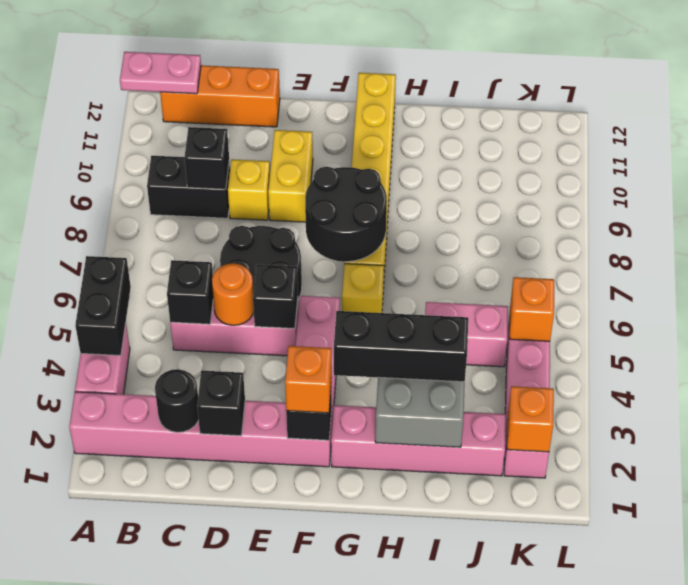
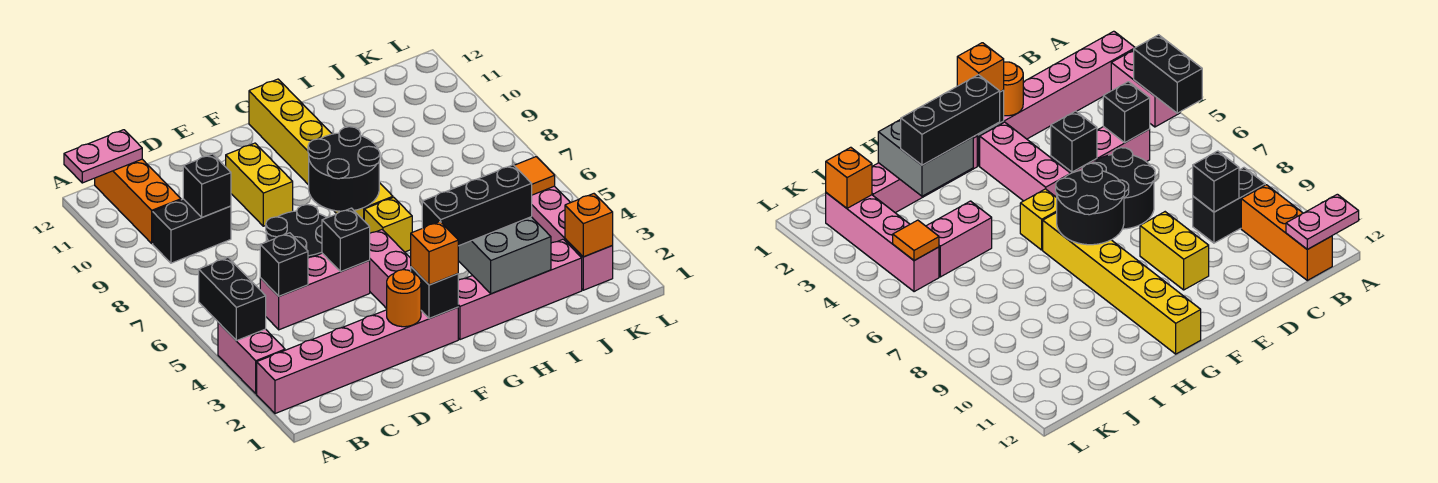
orange 1x3 brick [160,65,280,127] -> orange 1x3 brick turned to [95,159,181,243]
black 1x1 round brick [155,369,199,432] -> none
black 1x1 brick [197,371,245,436] -> none
orange 1x1 round brick [212,263,254,325] -> orange 1x1 round brick moved to [387,270,421,327]
yellow 1x1 brick [228,159,270,220] -> none
orange 1x1 brick [510,277,554,341] -> orange 1x1 tile [514,157,555,195]

